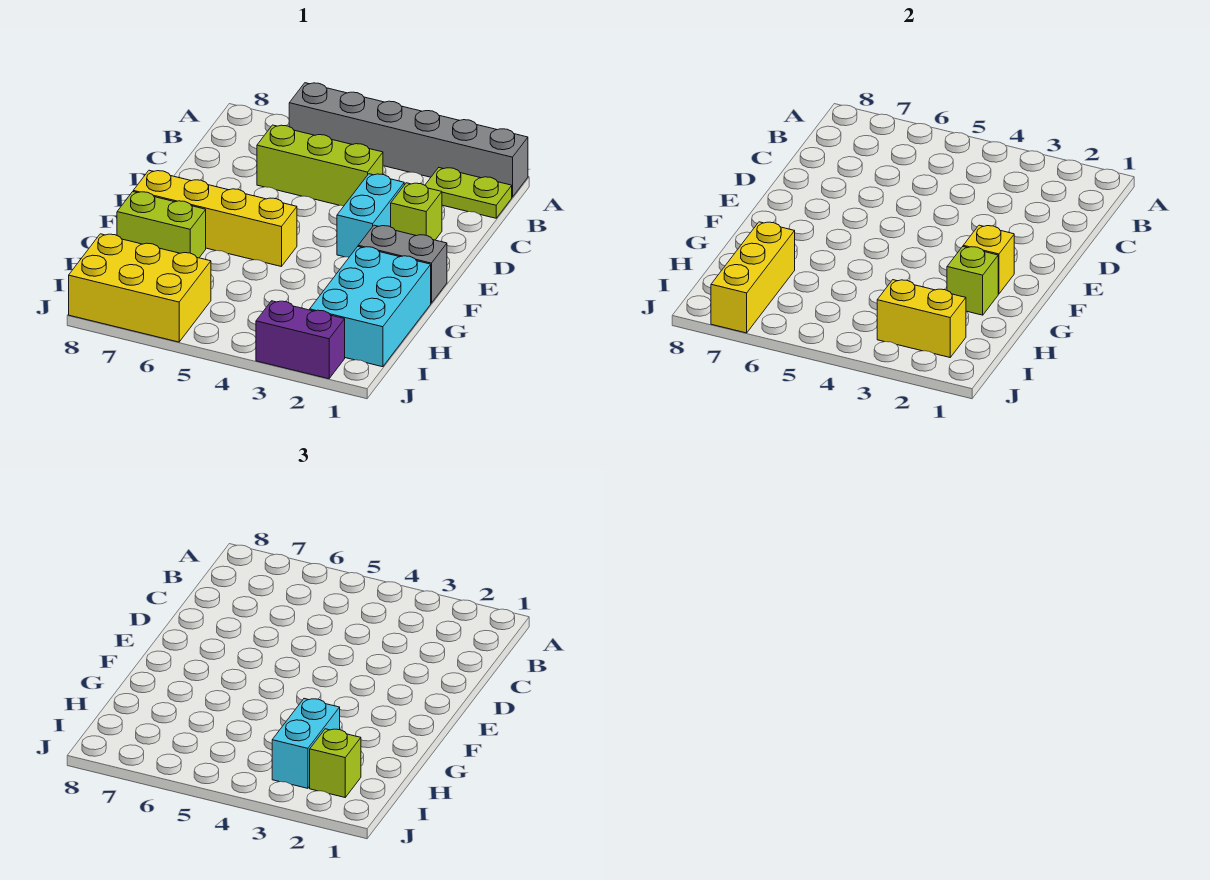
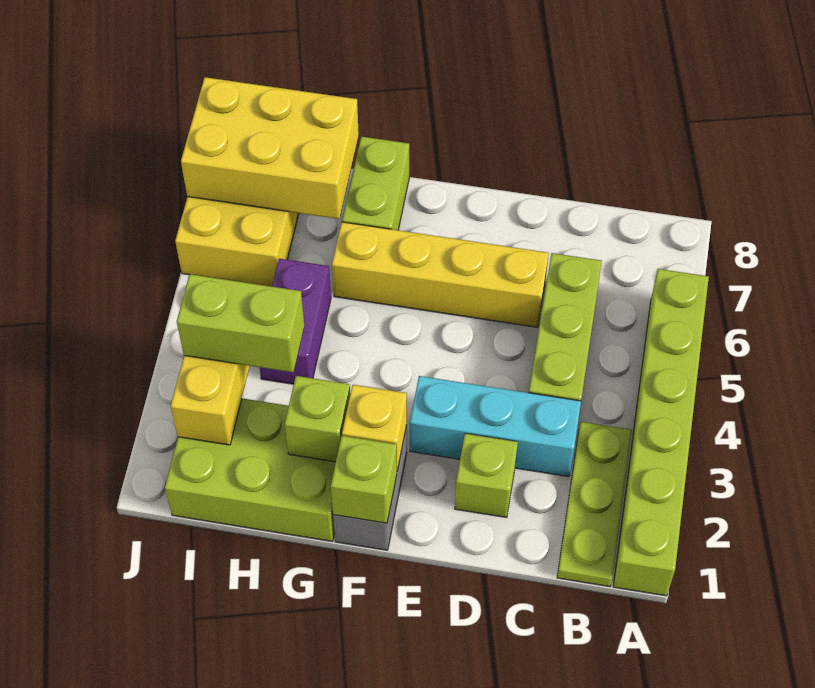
grey 1x6 brick [289,83,528,197] -> lime 1x6 brick [613,269,709,596]
lime 1x2 plate [425,168,512,218] -> lime 1x3 plate [557,422,632,587]
cyan 1x2 brick [337,174,404,257] -> cyan 1x3 brick [410,376,581,477]
yellow 1x4 brick [133,170,297,267] -> yellow 1x4 brick turned to [332,222,549,327]
cyan 2x3 brick [310,247,431,367] -> lime 2x3 brick [165,398,336,541]
cyan 1x2 brick [272,699,340,788] -> lime 1x2 brick [177,274,304,372]
yellow 1x3 brick [711,222,795,333] -> yellow 2x3 brick [181,77,359,219]
lime 1x1 brick [310,729,361,797] -> lime 1x1 brick moved to [331,436,397,523]
purple 1x2 brick [256,301,345,379] -> purple 1x2 brick moved to [260,259,331,384]

